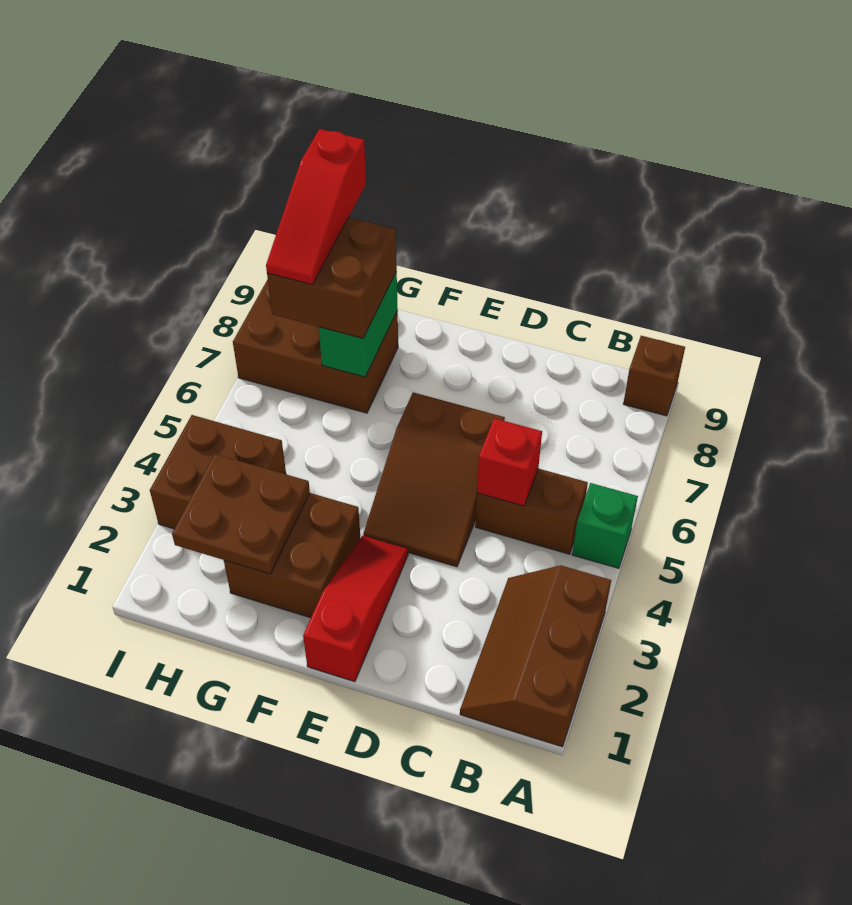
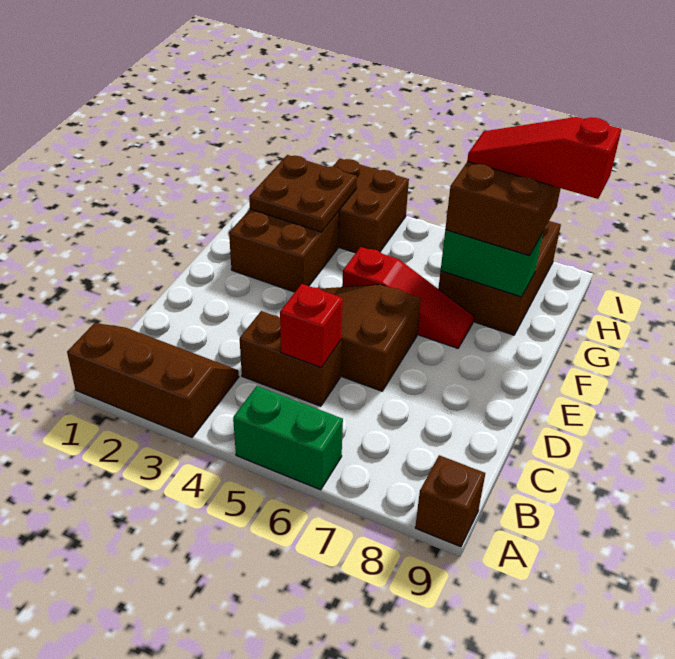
green 1x1 brick [572,483,638,568] -> green 1x2 brick [233,386,343,490]
brown 1x2 brick [475,469,588,554] -> brown 1x2 brick turned to [240,311,341,406]
red 1x3 slope [303,536,408,682] -> red 1x3 slope moved to [342,247,474,348]

